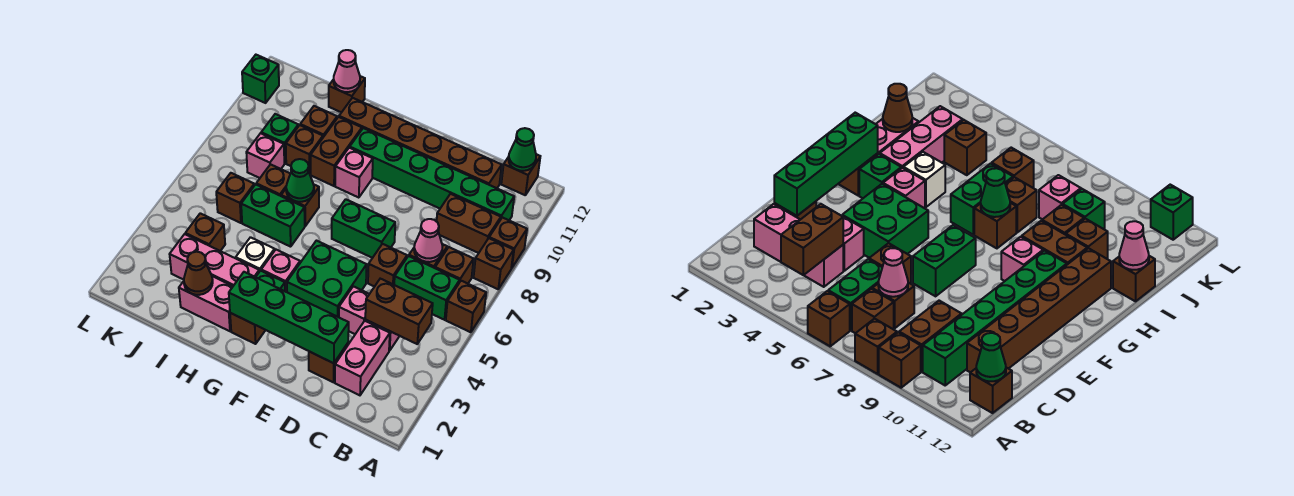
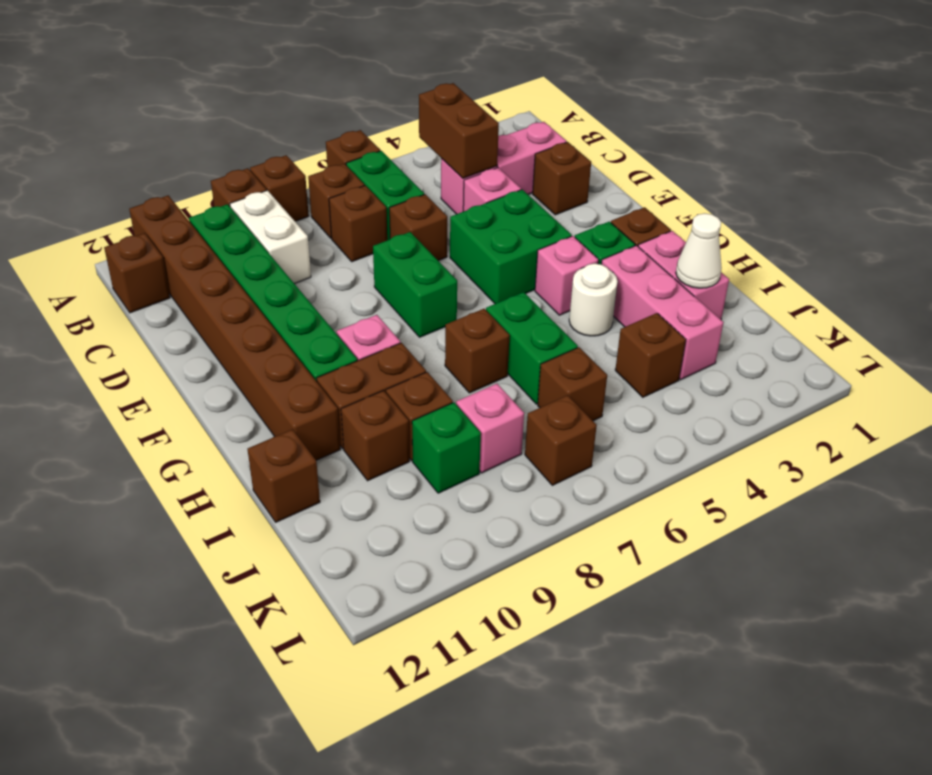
brown 1x2 brick [436,194,501,253] -> white 1x2 brick [230,190,311,284]
green 1x1 cone [509,128,536,171] -> none
pink 1x1 cone [414,219,442,262] -> none
brown 1x6 brick [339,98,502,188] -> brown 1x8 brick [129,195,340,460]
green 1x4 brick [229,272,349,363] -> none
white 1x1 brick [236,237,275,272] -> white 1x1 round brick [569,263,618,336]
green 1x1 cone [286,159,314,202] -> none
brown 1x1 cone [184,252,213,295] -> white 1x1 cone [676,213,722,288]
brown 1x1 brick [256,164,290,196] -> brown 1x1 brick moved to [525,395,597,485]
pink 1x1 cone [334,50,360,92] -> none
green 1x1 brick [242,55,279,103] -> none

